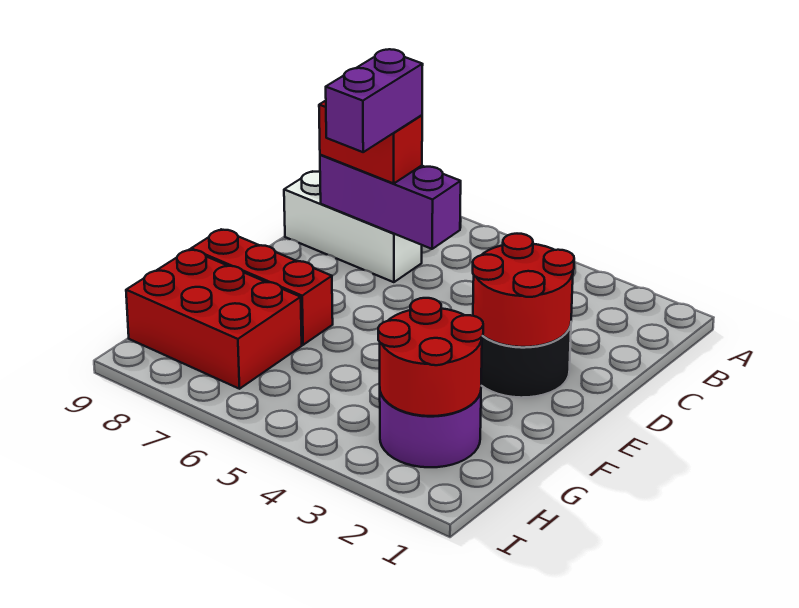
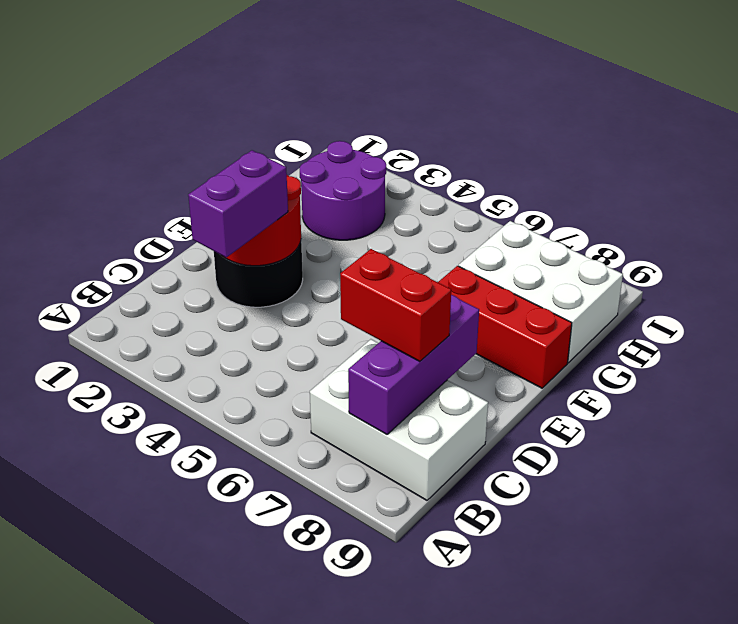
purple 1x3 brick [320,155,461,249] -> purple 1x3 brick turned to [348,295,479,434]
white 1x3 brick [284,171,422,282] -> white 2x3 brick [310,339,488,500]
purple 1x2 brick [326,49,423,152] -> purple 1x2 brick moved to [188,150,288,257]
red 2x2 round brick [378,298,483,416] -> none
red 2x3 brick [126,249,302,389] -> white 2x3 brick [459,221,623,363]

